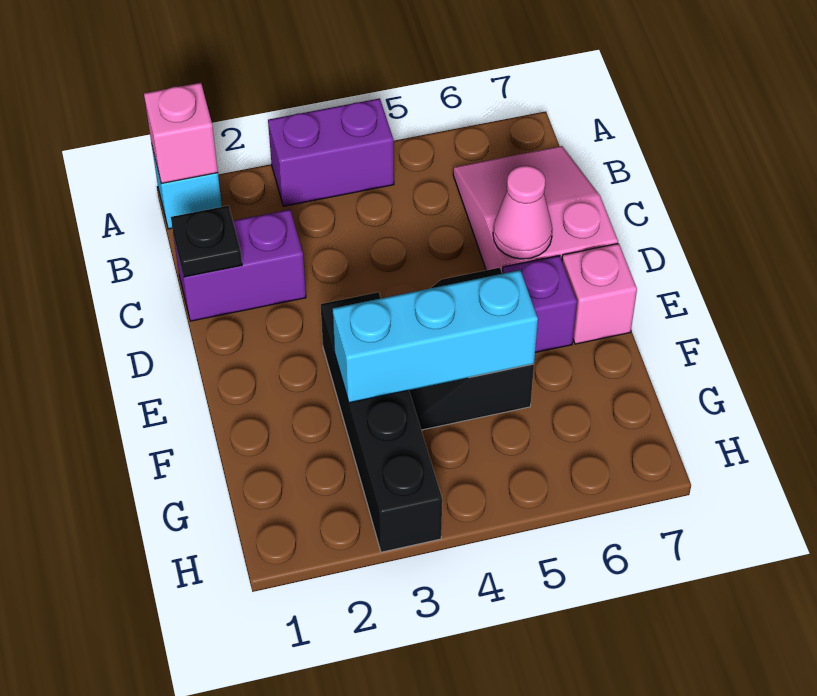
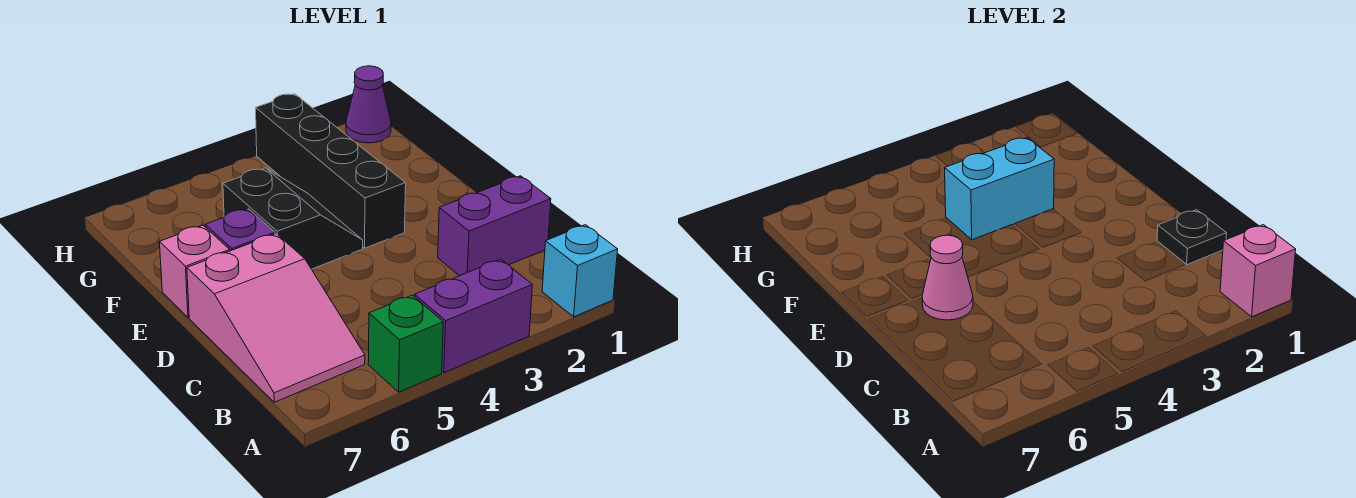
none -> green 1x1 brick [368,295,443,392]
cyan 1x3 brick [333,270,538,403] -> cyan 1x2 brick [945,138,1054,240]
none -> purple 1x1 cone [346,66,391,143]

